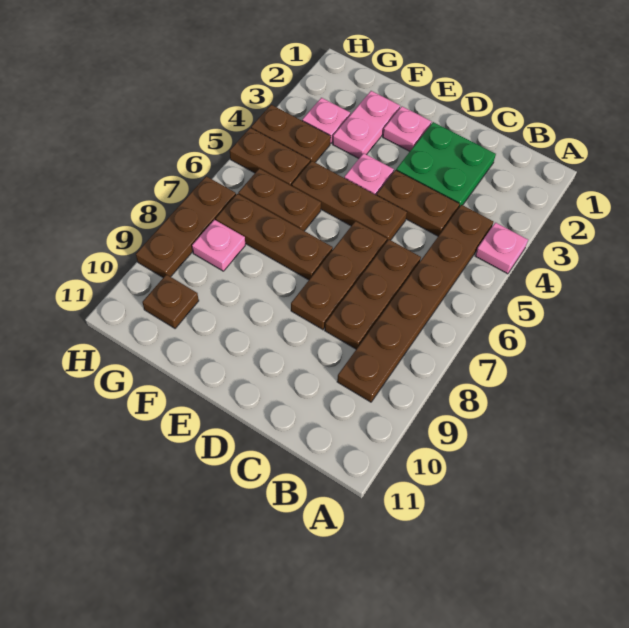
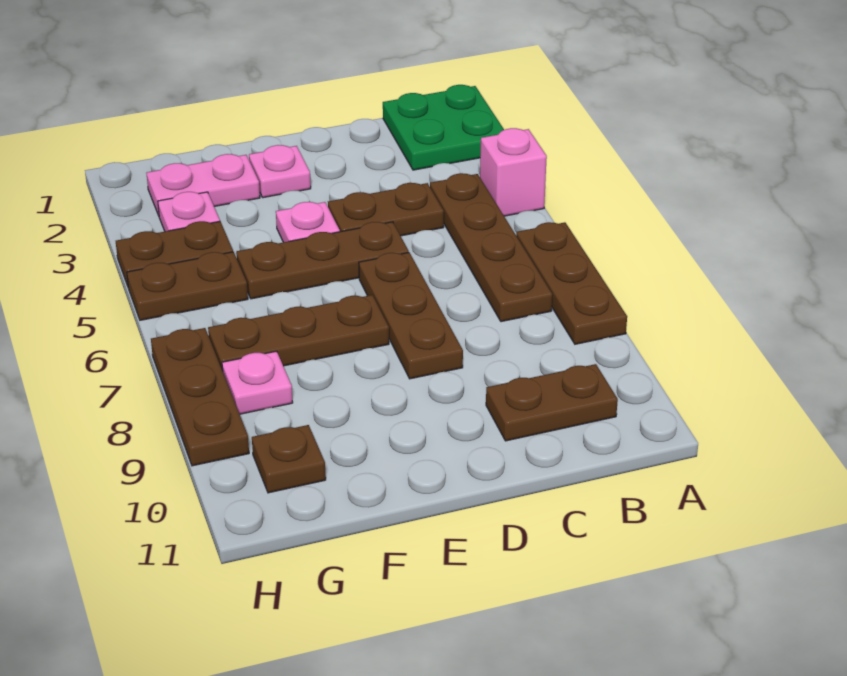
pink 1x1 plate [475,223,528,274] -> pink 1x1 brick [480,128,547,216]
brown 1x6 plate [337,205,493,402] -> brown 1x4 plate [430,173,552,322]
green 2x2 plate [396,122,496,207] -> green 2x2 plate moved to [383,85,504,170]
brown 1x3 plate [325,240,421,349] -> brown 1x3 plate moved to [516,222,627,344]
pink 1x2 plate [333,91,400,158] -> pink 1x2 plate turned to [147,154,260,215]
brown 1x2 plate [238,169,321,231] -> brown 1x2 plate moved to [486,364,618,441]

